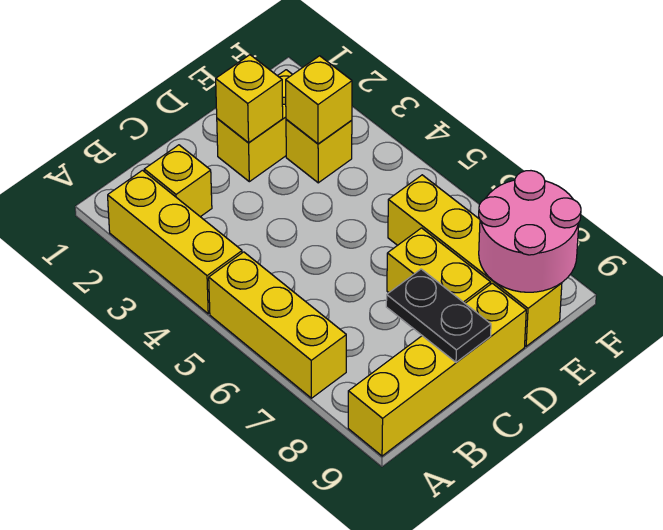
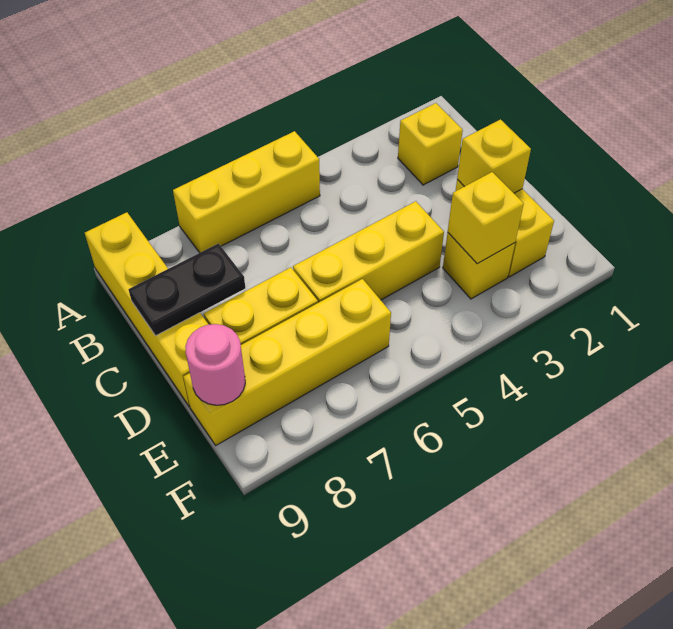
yellow 1x3 brick [108,170,242,314] -> yellow 1x3 brick moved to [293,201,444,303]
pink 2x2 round brick [479,171,581,292] -> pink 1x1 round brick [185,324,245,405]

